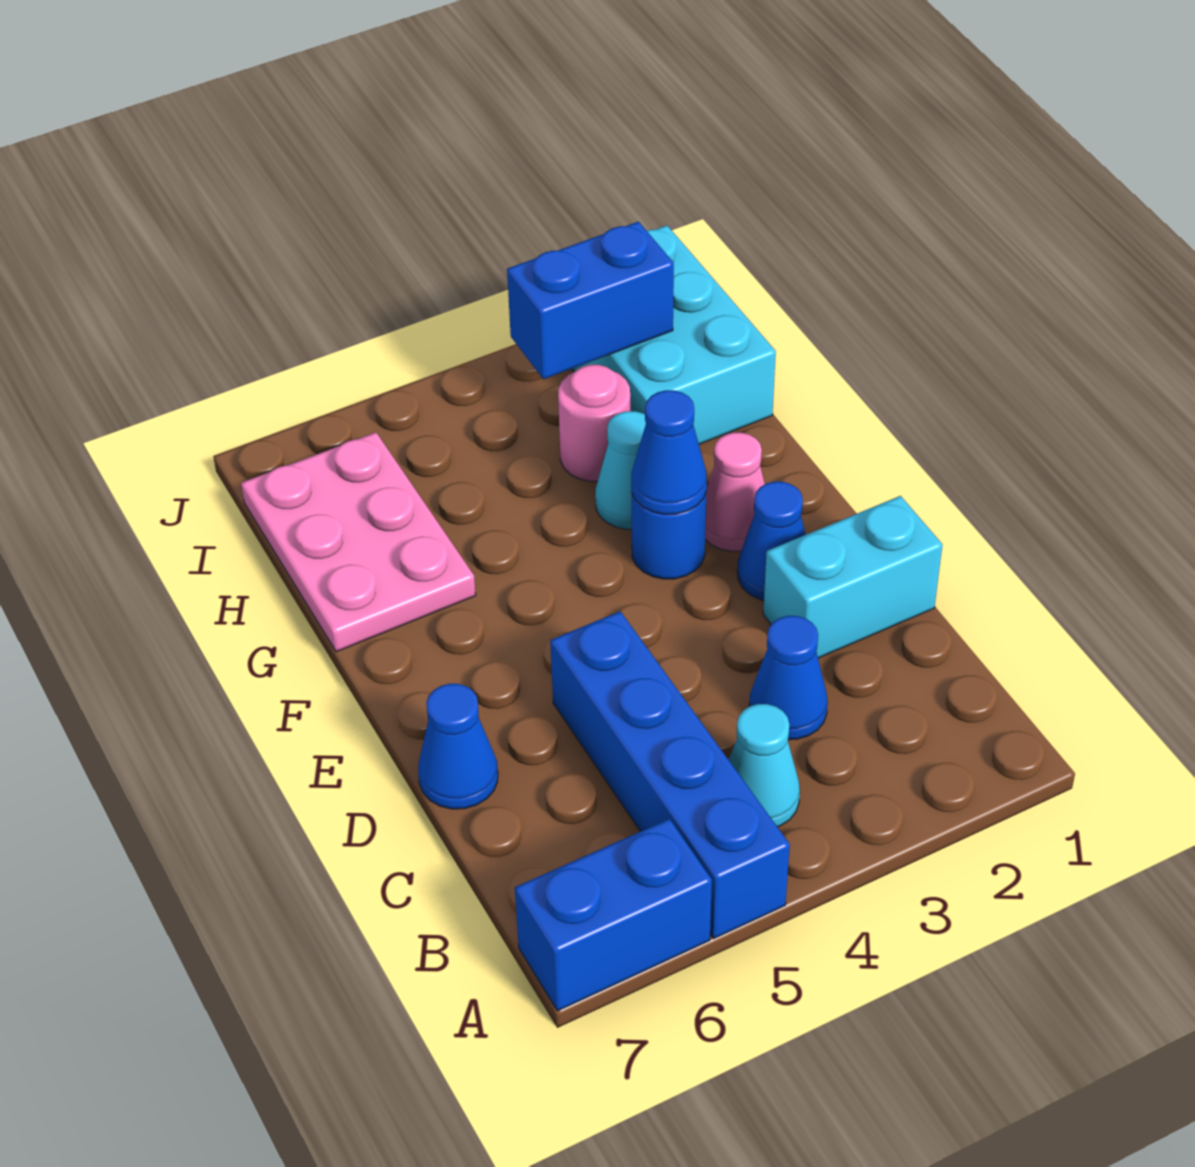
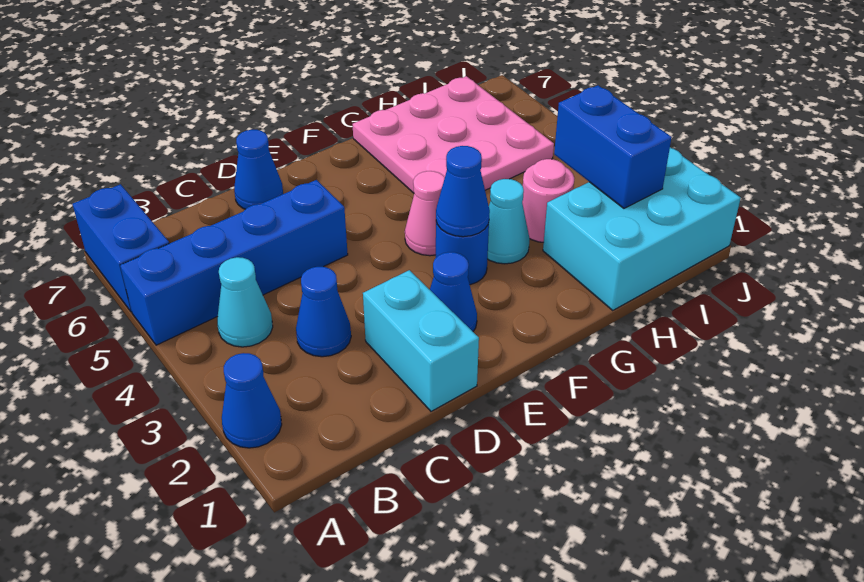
none -> blue 1x1 cone [222,353,282,448]
pink 1x1 cone [705,433,765,551] -> pink 1x1 cone moved to [405,171,445,256]
pink 2x3 plate [241,432,476,652] -> pink 3x3 plate [353,76,554,193]

